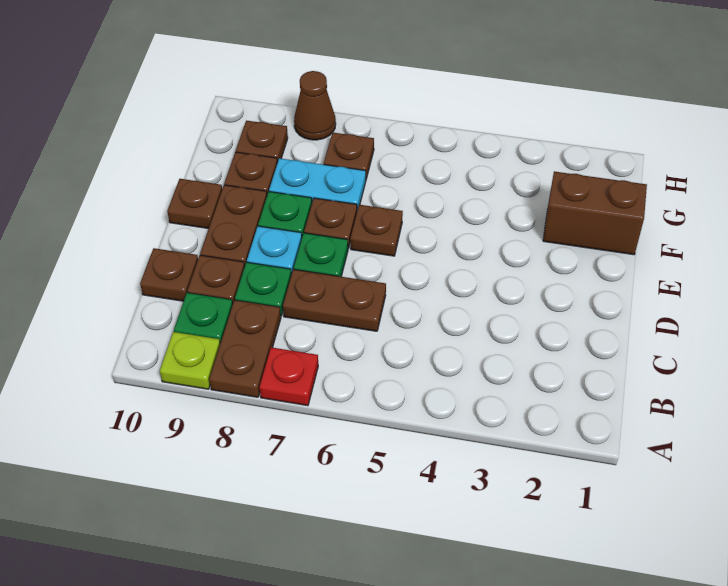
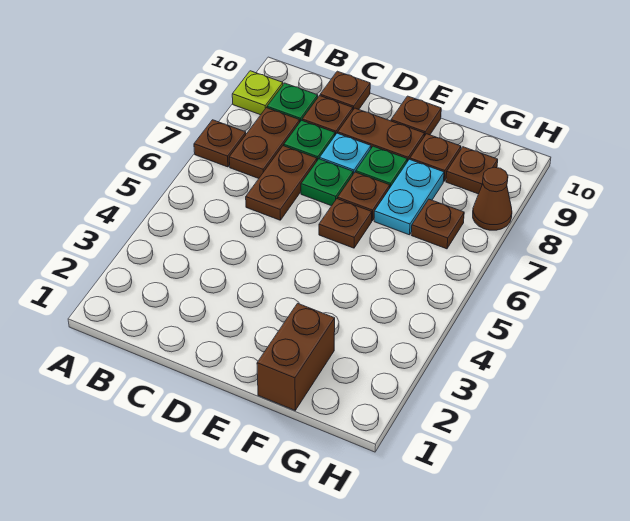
red 1x1 plate [259,347,318,406] -> brown 1x1 plate [194,120,246,167]
brown 1x2 plate [209,300,281,397] -> brown 1x2 plate turned to [229,108,300,179]

